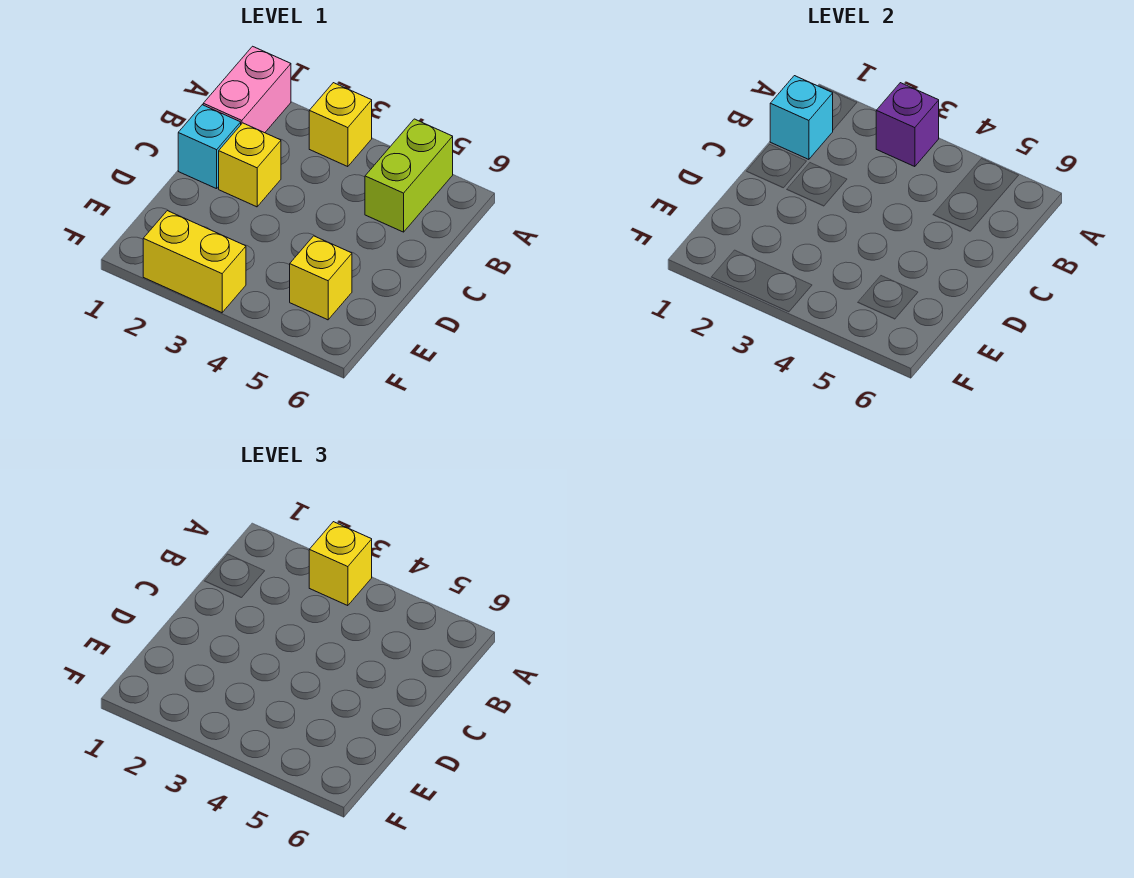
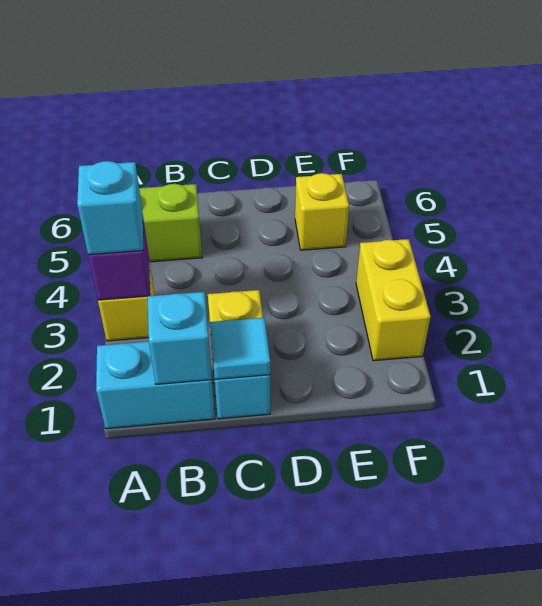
pink 1x2 brick [203,46,291,133] -> cyan 1x2 brick [96,341,215,429]
yellow 1x1 brick [309,522,372,606] -> cyan 1x1 brick [77,161,143,255]
none -> cyan 1x1 tile [210,318,270,379]

